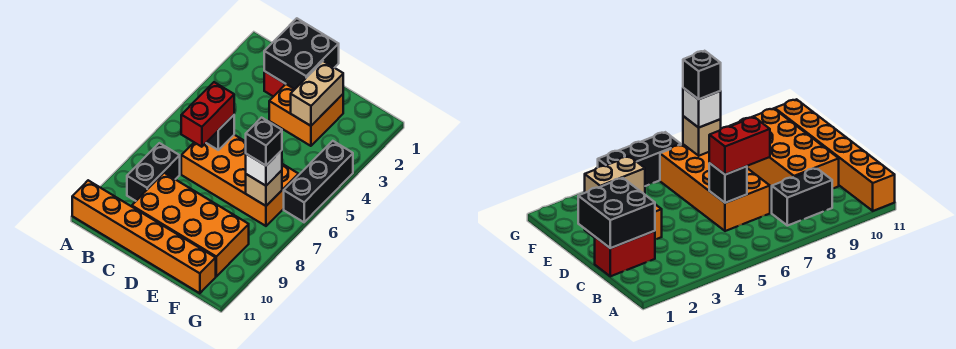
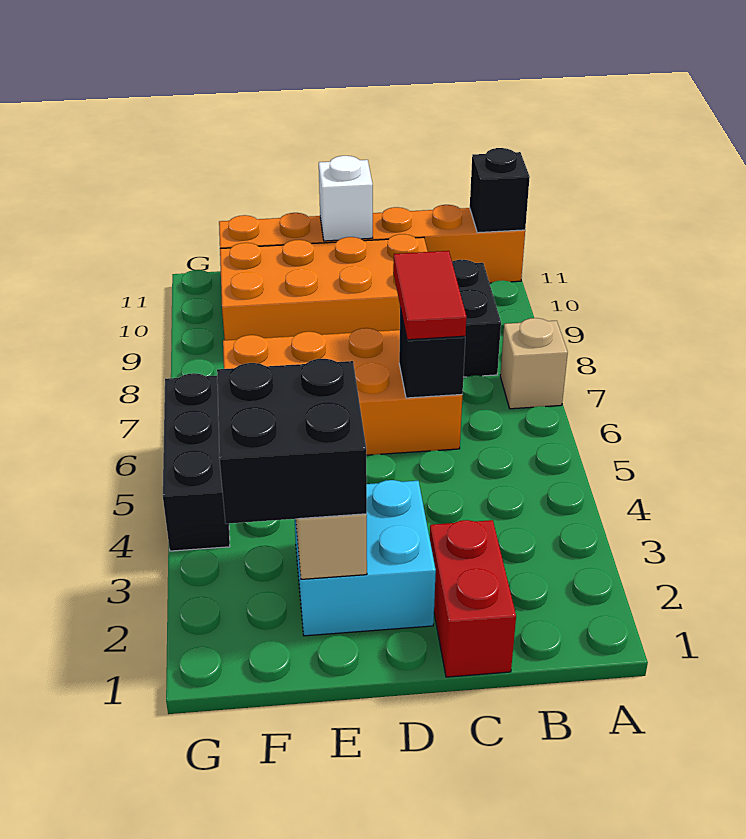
black 2x2 brick [264,18,339,89] -> black 2x2 brick moved to [217,359,367,524]
red 1x2 brick [181,82,234,147] -> red 1x2 tile [393,251,467,340]
orange 2x2 brick [269,84,343,146] -> cyan 2x2 brick [295,480,436,636]
tan 1x1 brick [246,170,282,206] -> tan 1x1 brick moved to [500,318,568,409]
white 1x1 brick [246,150,282,186] -> white 1x1 brick moved to [319,156,373,241]
black 1x1 brick [246,118,282,165] -> black 1x1 brick moved to [470,148,530,233]

